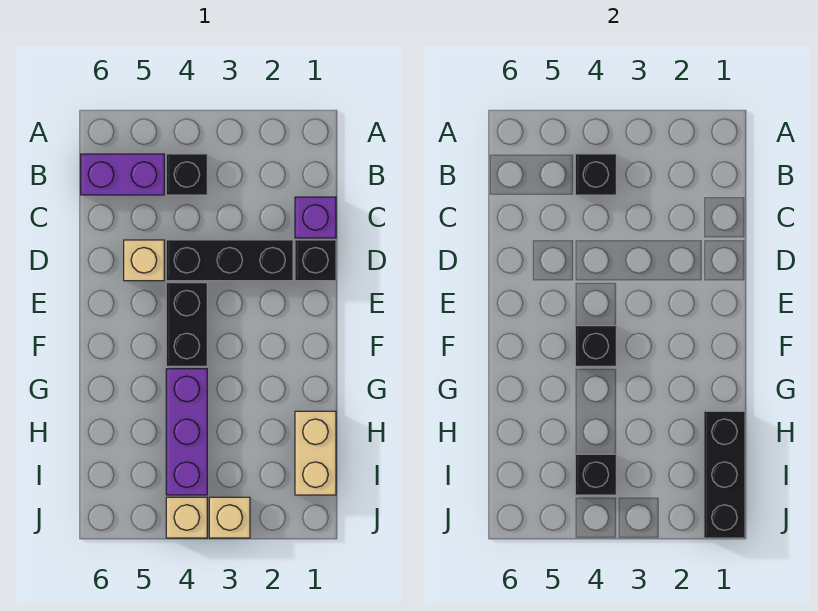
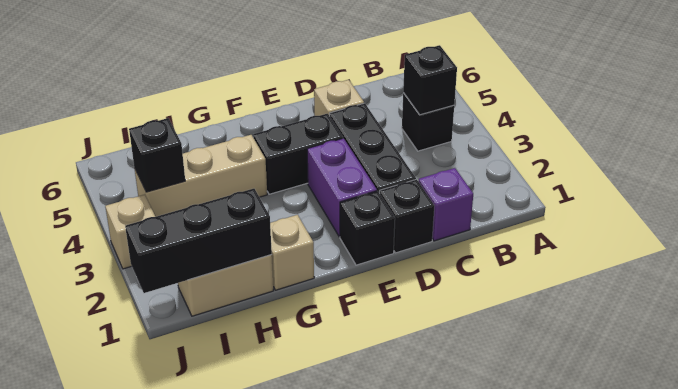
purple 1x2 brick [81,154,164,195] -> purple 1x2 brick moved to [307,138,377,237]
black 1x1 brick [575,326,616,366] -> black 1x1 brick moved to [340,191,395,265]
purple 1x3 brick [166,369,207,495] -> tan 1x3 brick [134,135,267,217]
tan 1x1 brick [166,497,207,538] -> tan 1x1 brick moved to [270,215,314,290]

